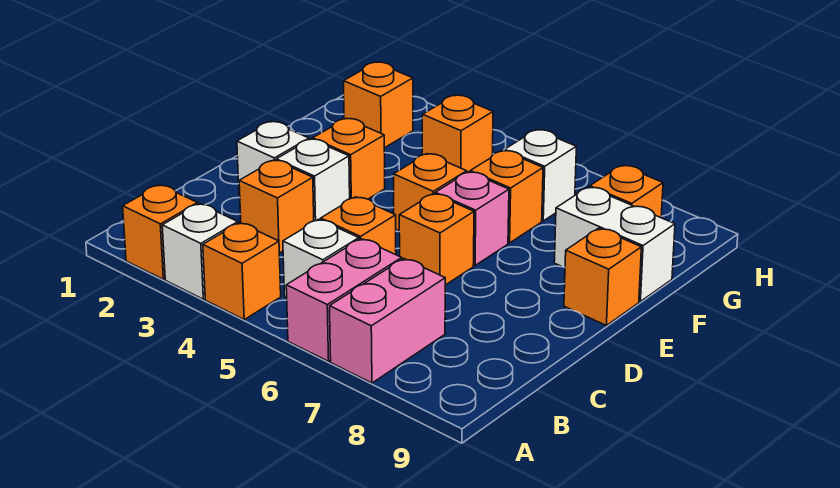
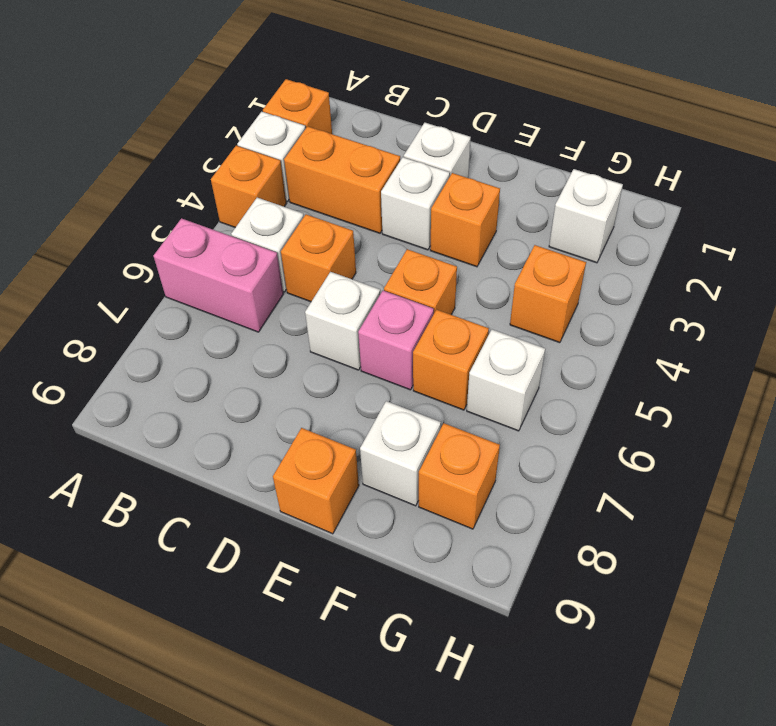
pink 1x2 brick [330,259,445,383] -> none
orange 1x1 brick [239,160,314,253] -> orange 1x2 brick [284,126,400,233]
orange 1x1 brick [399,193,474,285] -> white 1x1 brick [305,272,380,370]
white 1x2 brick [554,187,675,301] -> white 1x1 brick [360,401,441,506]
orange 1x1 brick [344,62,413,148] -> white 1x1 brick [549,169,623,263]

